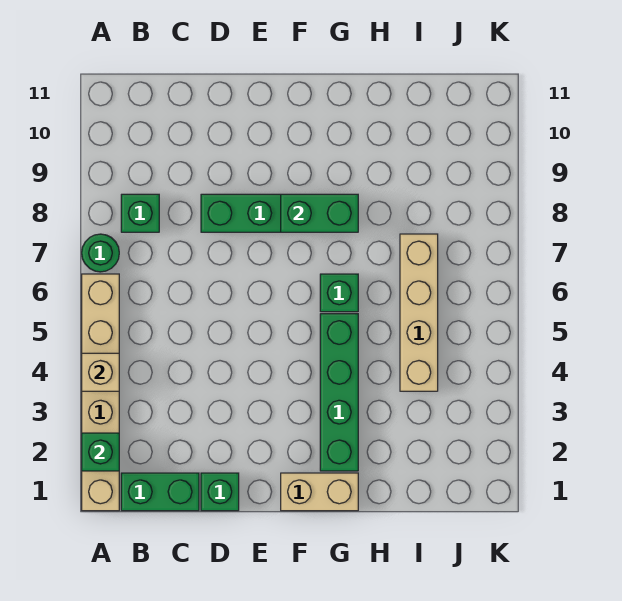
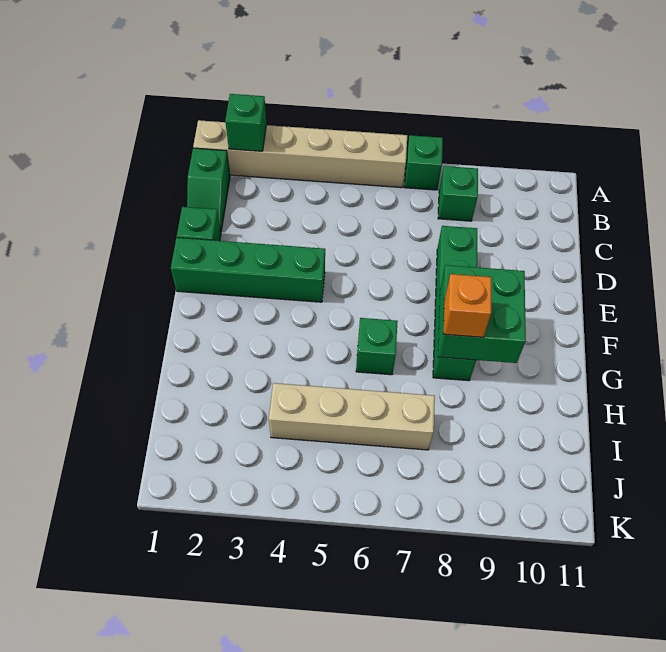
tan 1x1 brick [82,353,119,391] -> none
green 1x1 round brick [82,234,119,272] -> green 1x1 brick [404,135,443,190]
green 1x2 brick [121,473,199,511] -> green 1x2 slope [187,148,230,231]
tan 1x2 brick [281,473,358,511] -> none
green 1x2 brick [281,194,358,232] -> green 2x2 brick [438,265,526,363]
green 1x4 brick [320,314,358,471] -> green 1x4 brick moved to [171,238,325,302]
none -> orange 1x1 brick [443,274,491,337]

